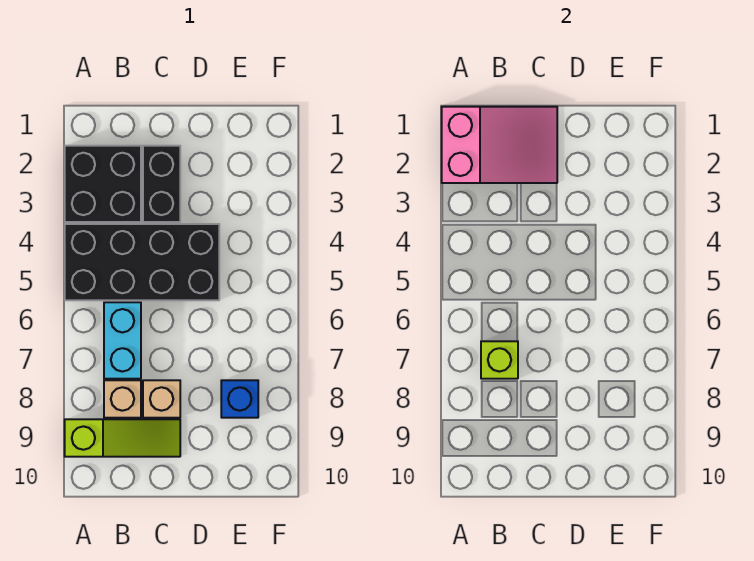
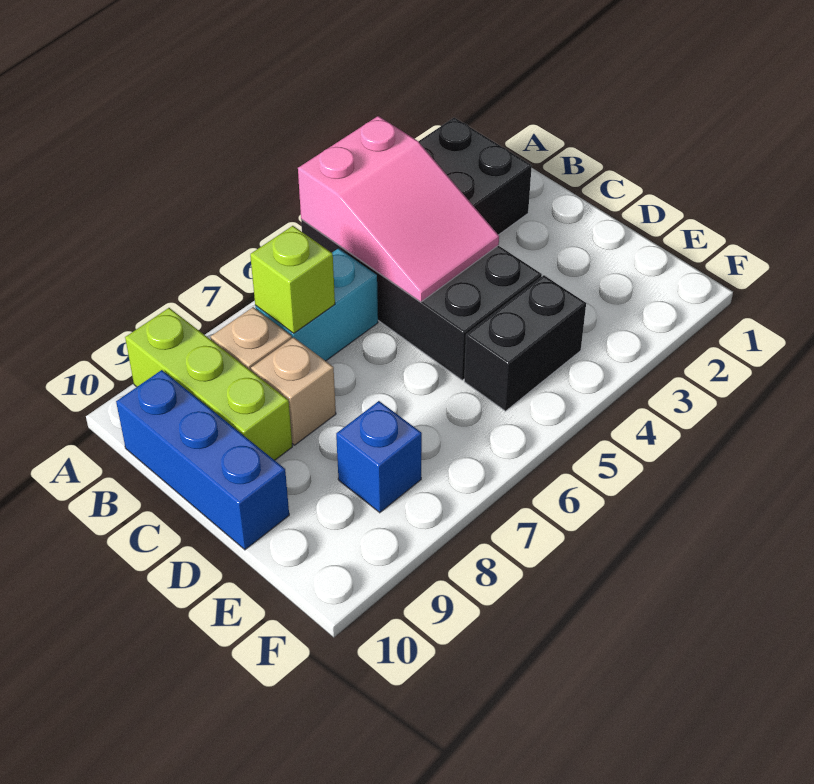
pink 2x3 slope [442,107,557,183] -> pink 2x3 slope moved to [298,116,499,302]
lime 1x3 slope [65,419,180,457] -> lime 1x3 brick [125,308,292,460]
none -> blue 1x3 brick [116,370,289,550]
black 1x2 brick [143,146,180,222] -> black 1x2 brick moved to [464,275,586,411]

